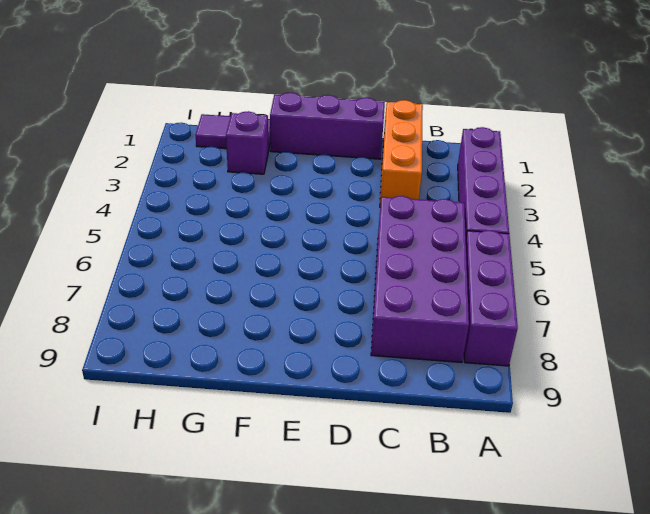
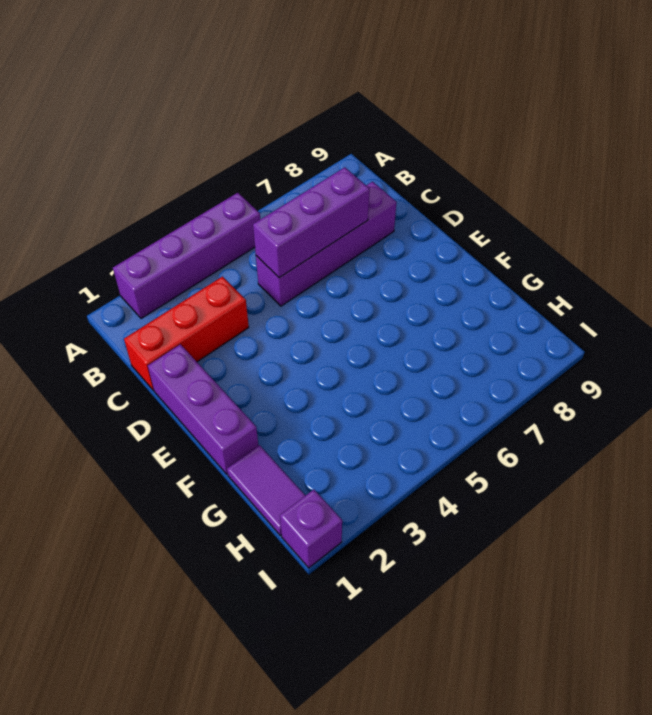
purple 1x3 brick [464,230,518,366] -> purple 1x3 brick moved to [253,167,370,278]
purple 2x4 brick [371,196,469,362] -> purple 1x4 brick [256,182,397,306]
orange 1x3 brick [380,100,423,206] -> red 1x3 brick [124,277,249,390]
purple 1x1 brick [226,111,268,174] -> purple 1x1 brick moved to [280,490,342,568]

